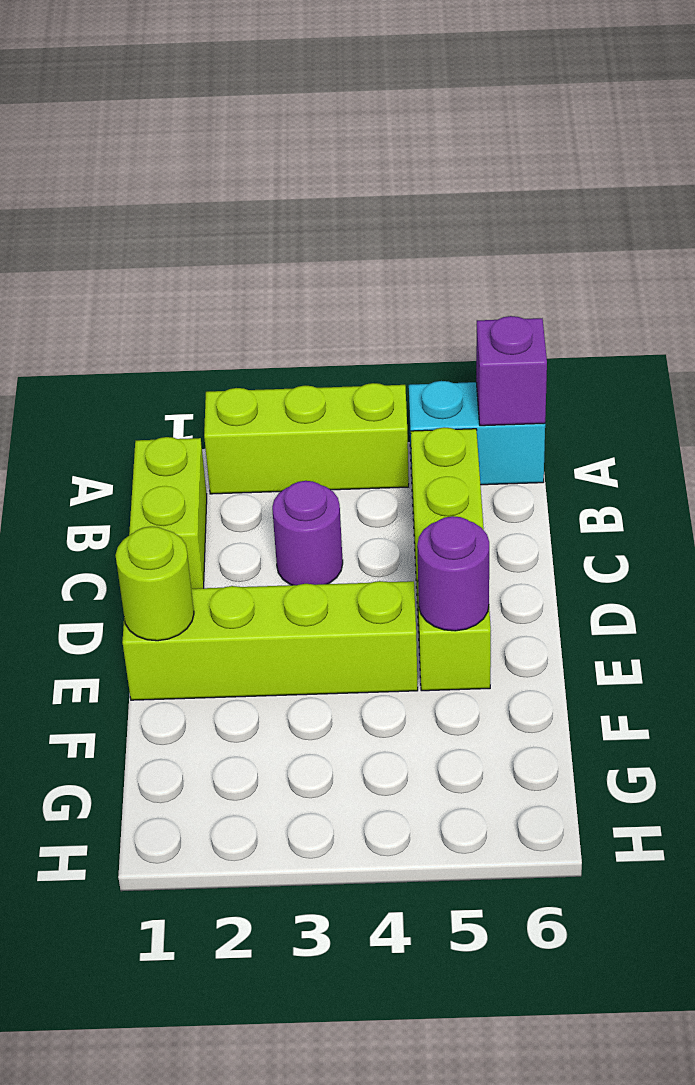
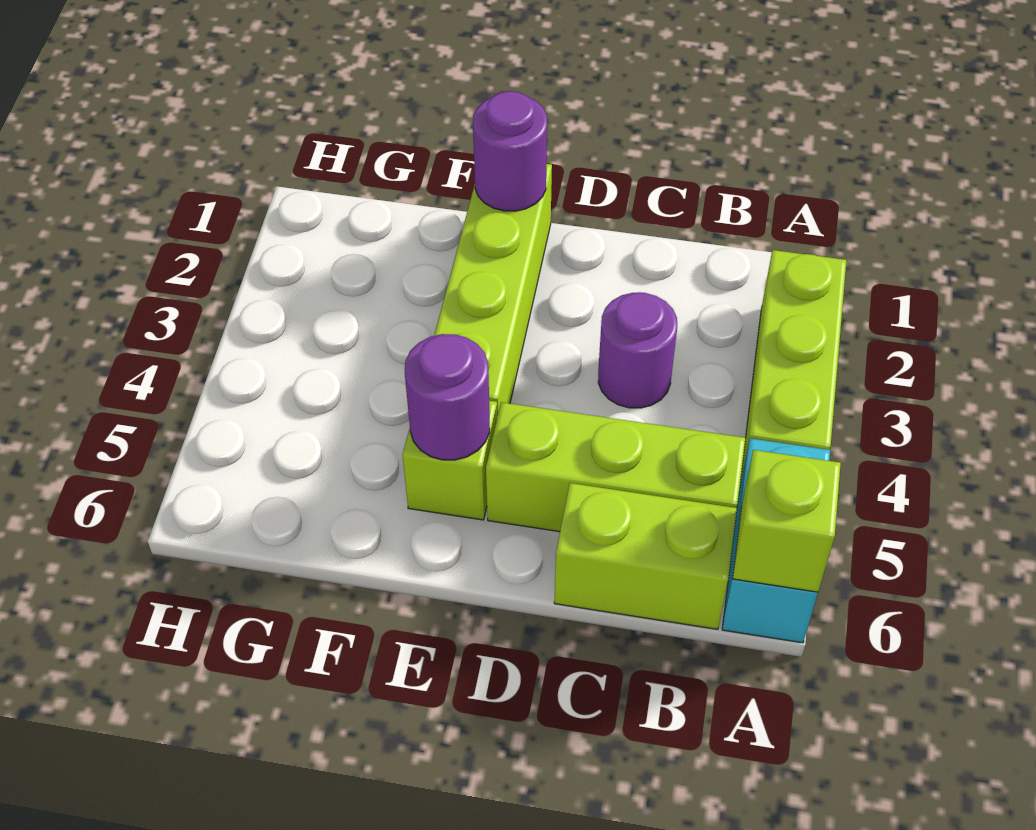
purple 1x1 brick [476,316,547,426] -> lime 1x1 brick [733,450,841,592]
lime 1x2 brick [129,437,207,589] -> lime 1x2 brick moved to [554,483,737,629]
lime 1x1 round brick [115,527,194,641] -> purple 1x1 round brick [473,91,547,211]

